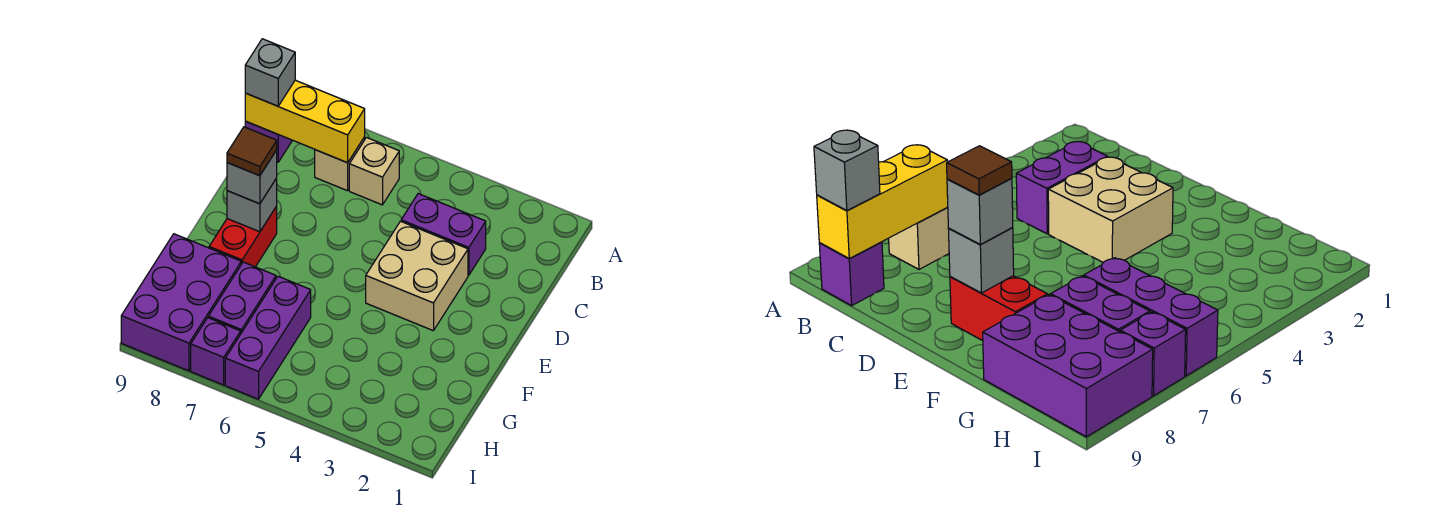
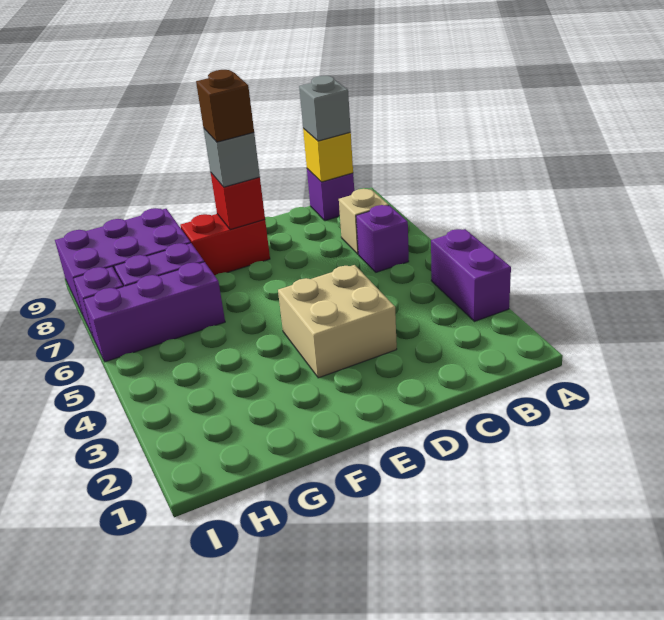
tan 1x1 brick [349,138,399,205] -> purple 1x1 brick [356,205,409,272]
yellow 1x3 brick [245,80,365,163] -> yellow 1x1 brick [303,129,353,182]
purple 1x2 brick [401,194,486,275] -> purple 1x2 brick moved to [431,229,511,322]
grey 1x1 brick [227,178,277,232] -> red 1x1 brick [211,173,265,230]
brown 1x1 tile [227,127,277,176] -> brown 1x1 brick [196,70,254,142]

